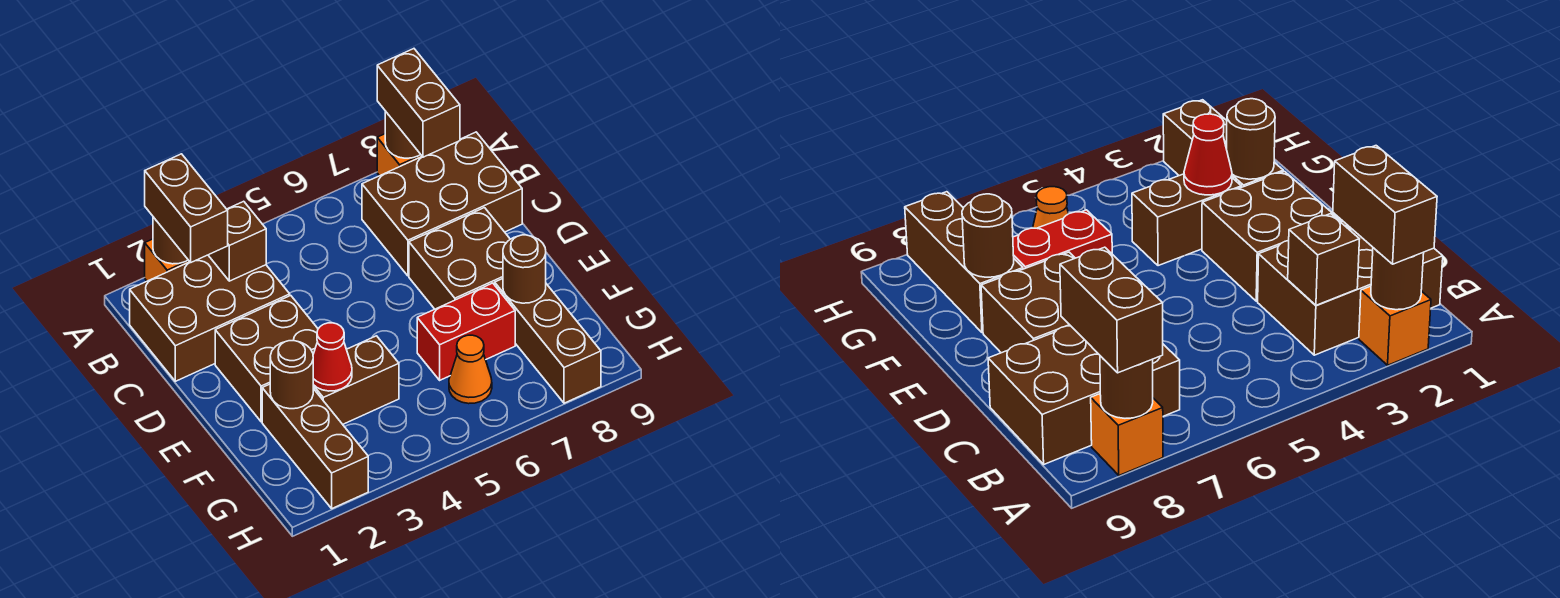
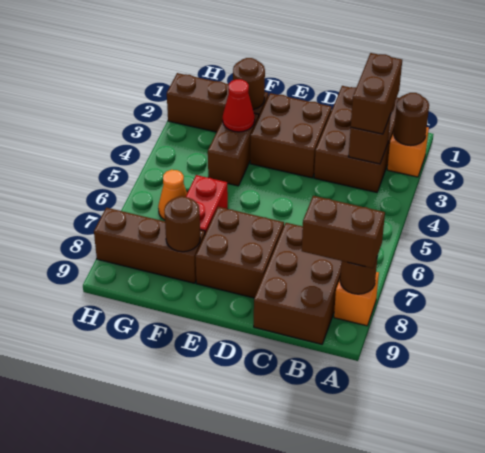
brown 1x2 brick [145,154,228,262] -> brown 1x2 brick turned to [351,53,402,134]

